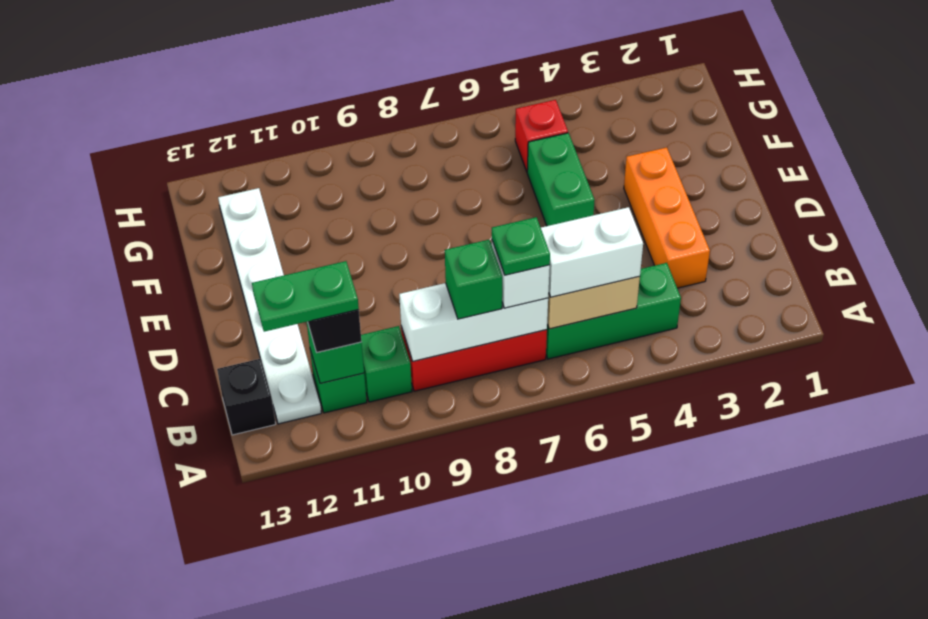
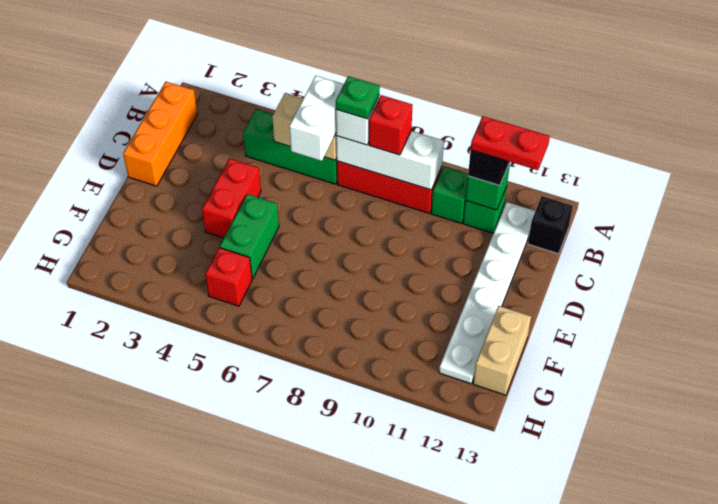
white 1x2 brick [541,207,643,297] -> white 1x2 brick turned to [289,76,344,161]
green 1x1 brick [445,240,502,319] -> red 1x1 brick [369,95,413,155]
green 1x2 plate [252,261,359,332] -> red 1x2 plate [471,116,550,170]
orange 1x3 brick [624,147,710,288] -> orange 1x3 brick moved to [123,82,197,186]
none -> red 1x2 brick [202,158,261,238]
none -> tan 1x2 brick [473,306,531,395]

